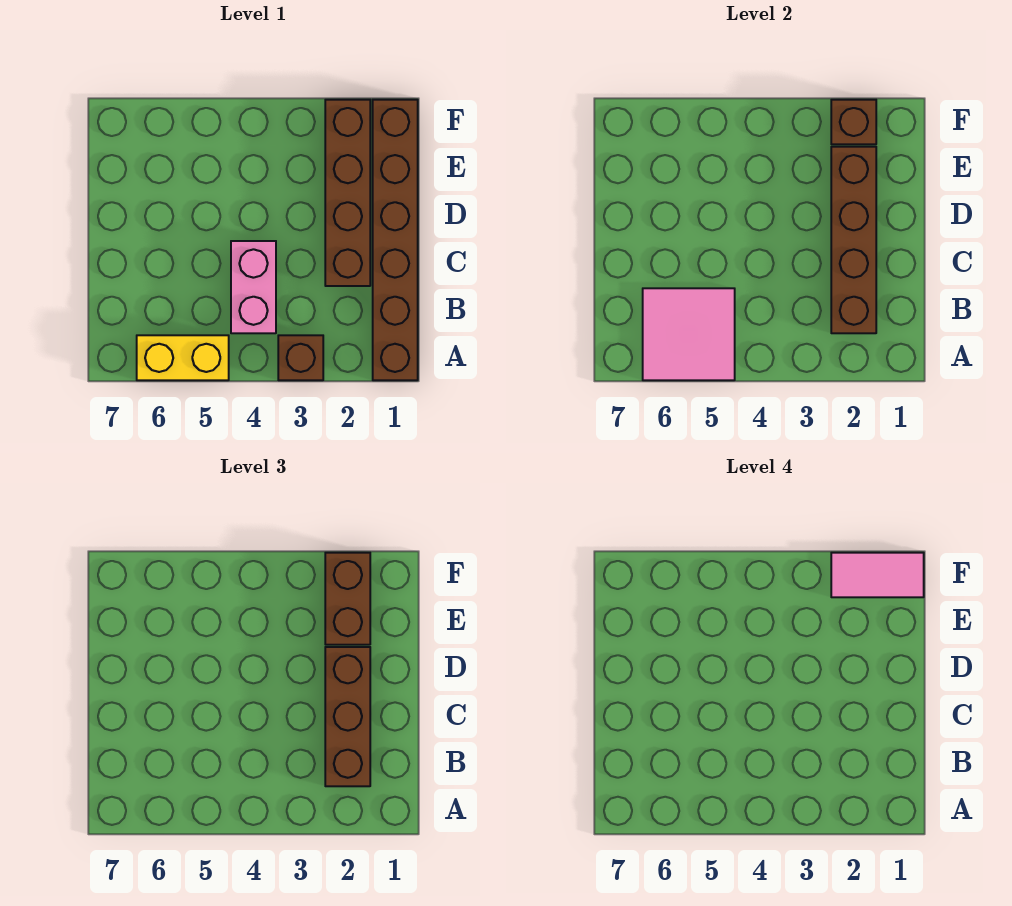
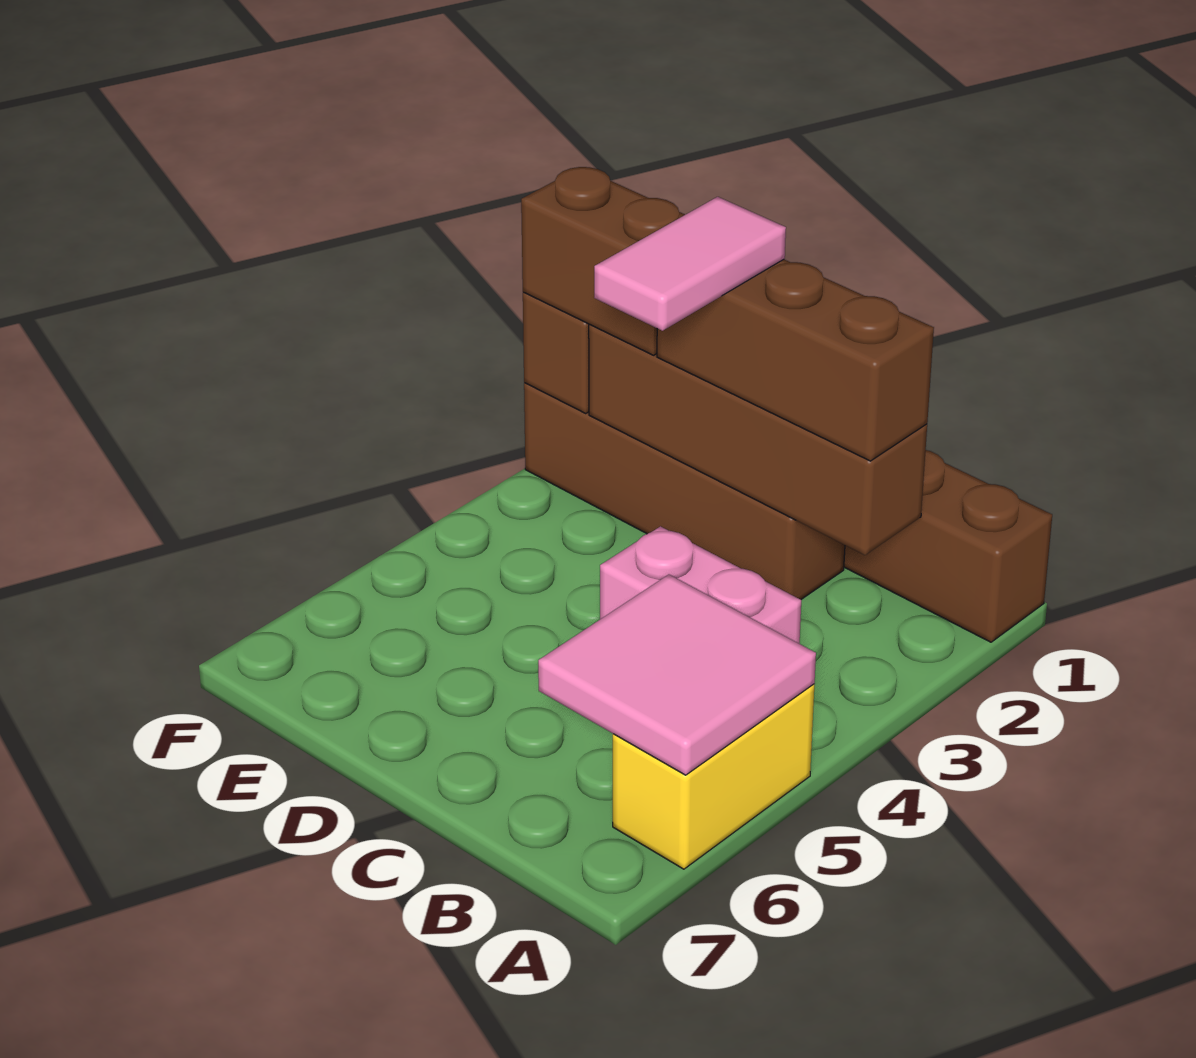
brown 1x1 brick [278,335,323,380] -> none
pink 1x2 tile [831,553,924,597] -> pink 1x2 tile moved to [594,197,786,331]

